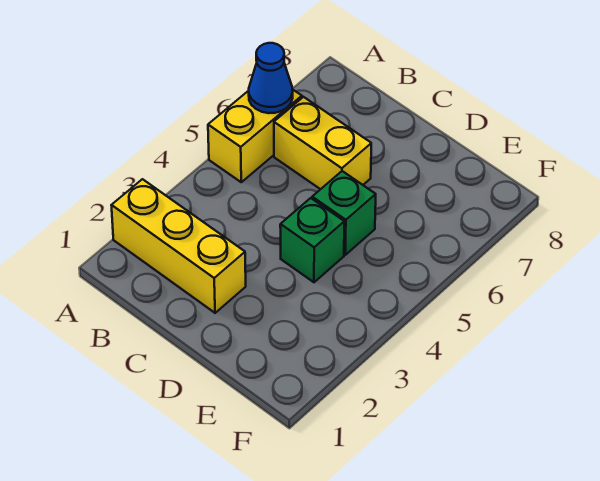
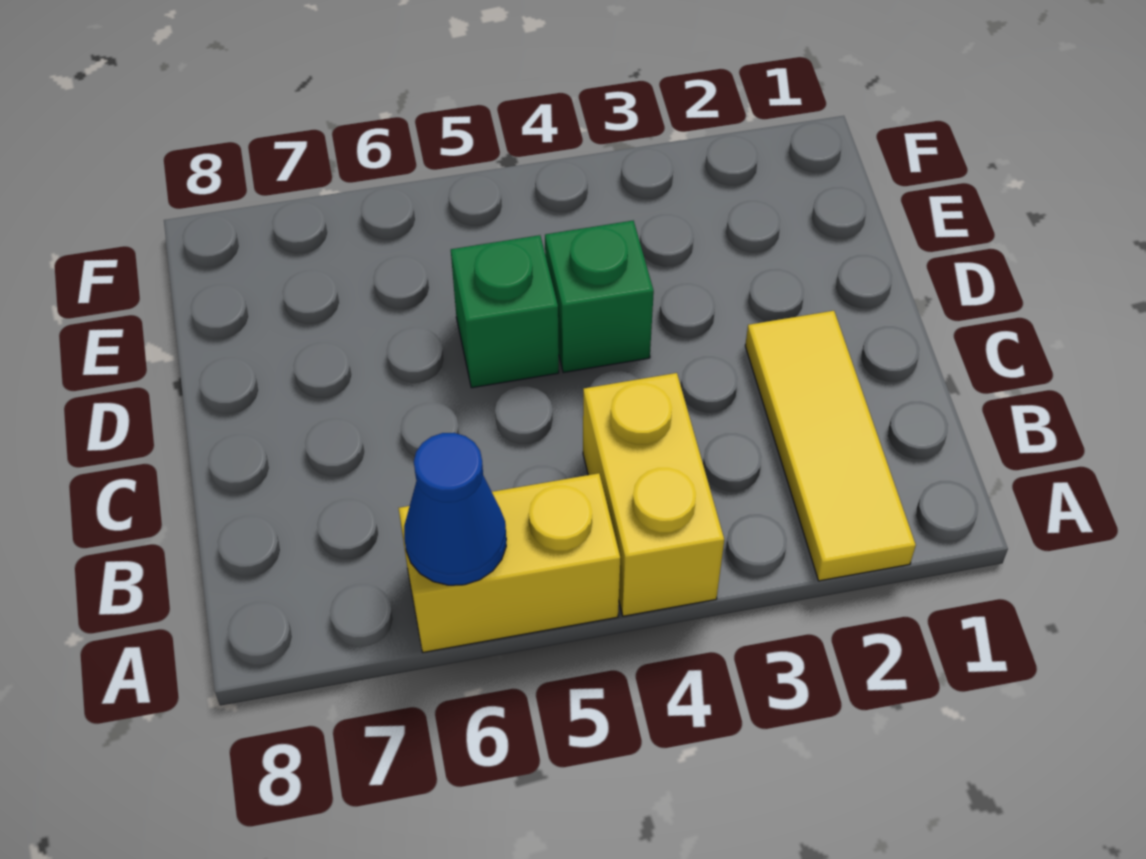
yellow 1x3 brick [111,179,246,313] -> yellow 1x3 tile [745,311,916,581]
yellow 1x2 brick [274,97,371,189] -> yellow 1x2 brick moved to [583,373,724,616]

